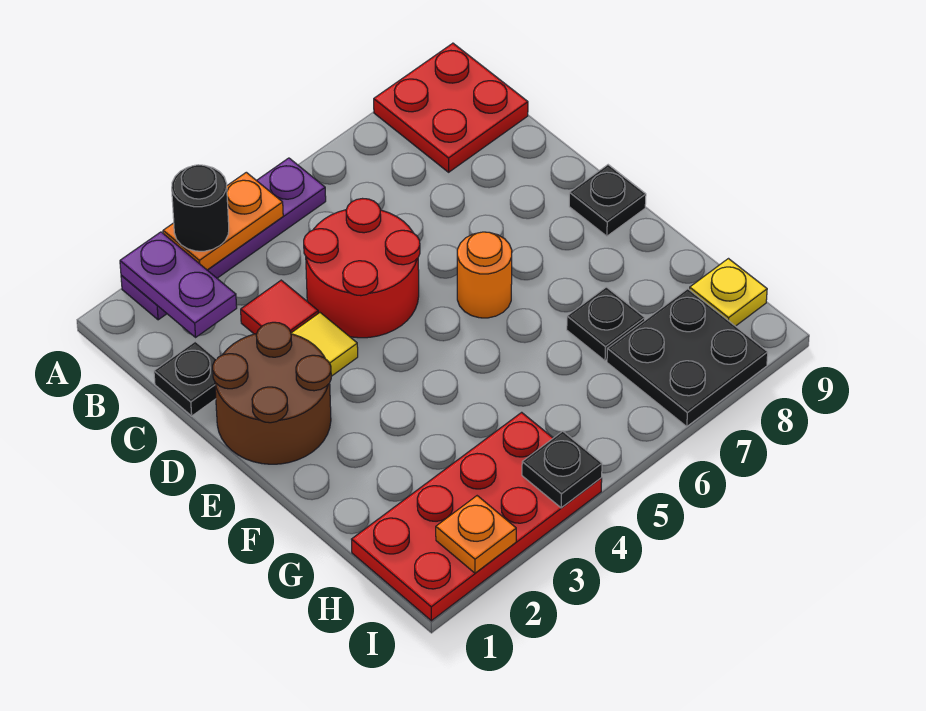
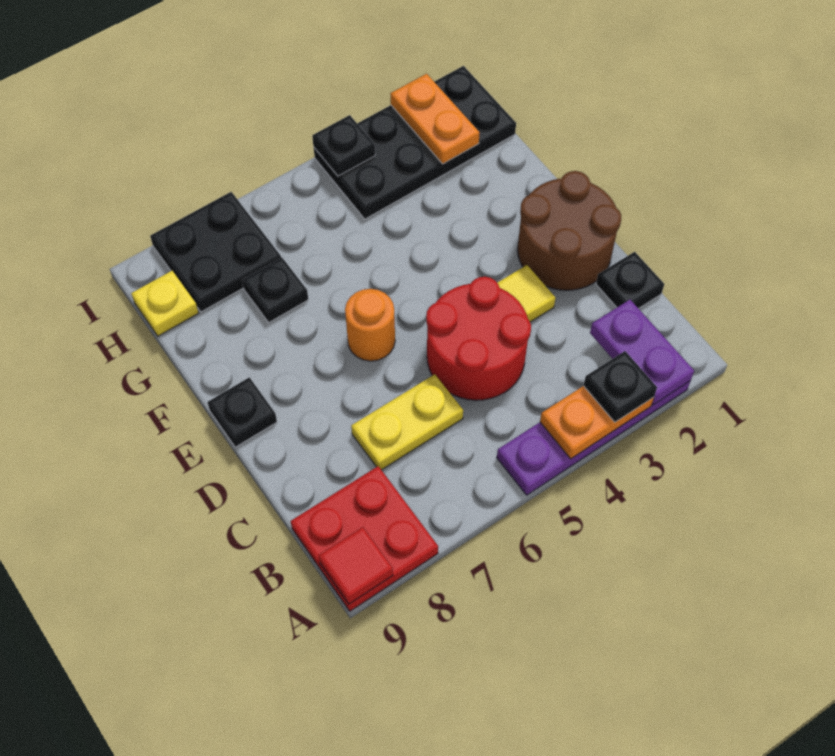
black 1x1 round brick [172,165,229,251] -> black 1x1 plate [584,351,657,422]
red 1x1 tile [241,280,318,334] -> red 1x1 tile moved to [319,527,393,604]
none -> yellow 1x2 plate [351,374,463,470]
red 2x4 plate [352,412,602,621] -> black 2x4 plate [314,66,516,219]
orange 1x1 plate [436,496,516,573] -> orange 1x2 plate [390,74,480,164]

